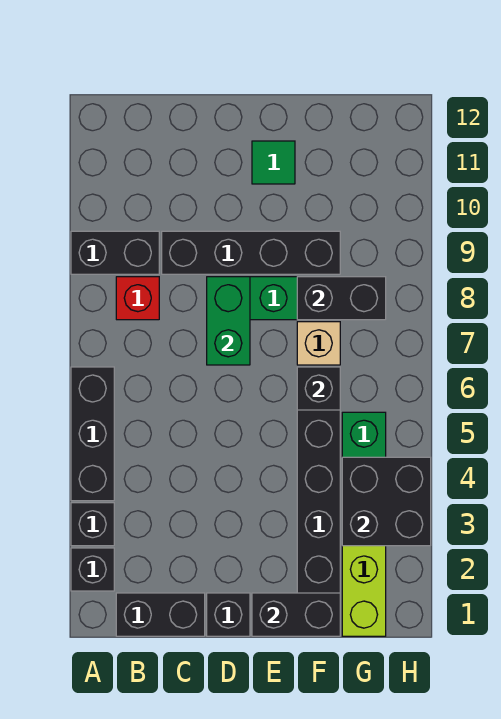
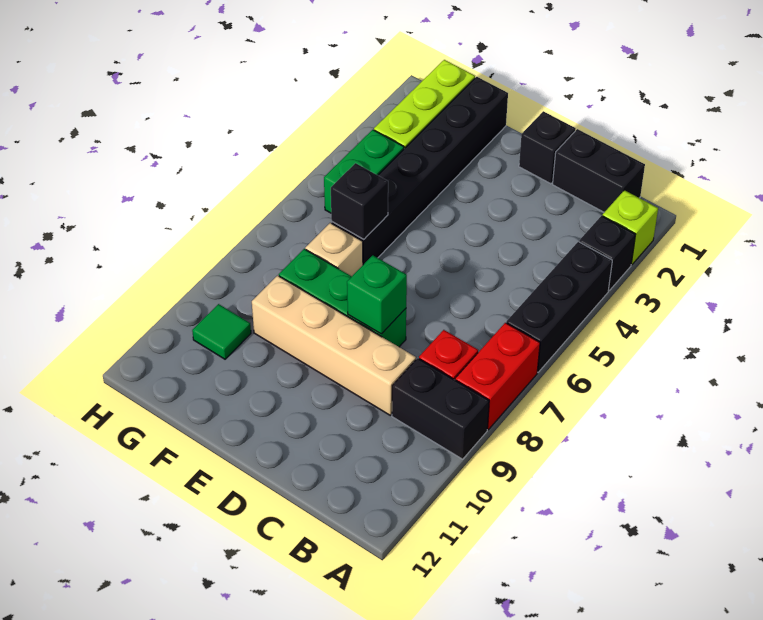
black 1x1 brick [71,548,114,591] -> lime 1x1 brick [602,190,658,265]
none -> red 1x2 brick [455,323,540,429]
black 1x4 brick [162,231,340,274] -> tan 1x4 brick [252,276,416,415]
green 1x2 brick [207,277,250,365] -> green 1x1 brick [347,255,407,334]
black 1x2 brick [252,593,340,636] -> none
green 1x1 tile [252,141,295,184] -> green 1x1 tile moved to [192,304,251,359]
black 1x2 brick [297,277,386,320] -> none
black 2x2 brick [342,457,431,546] -> none

